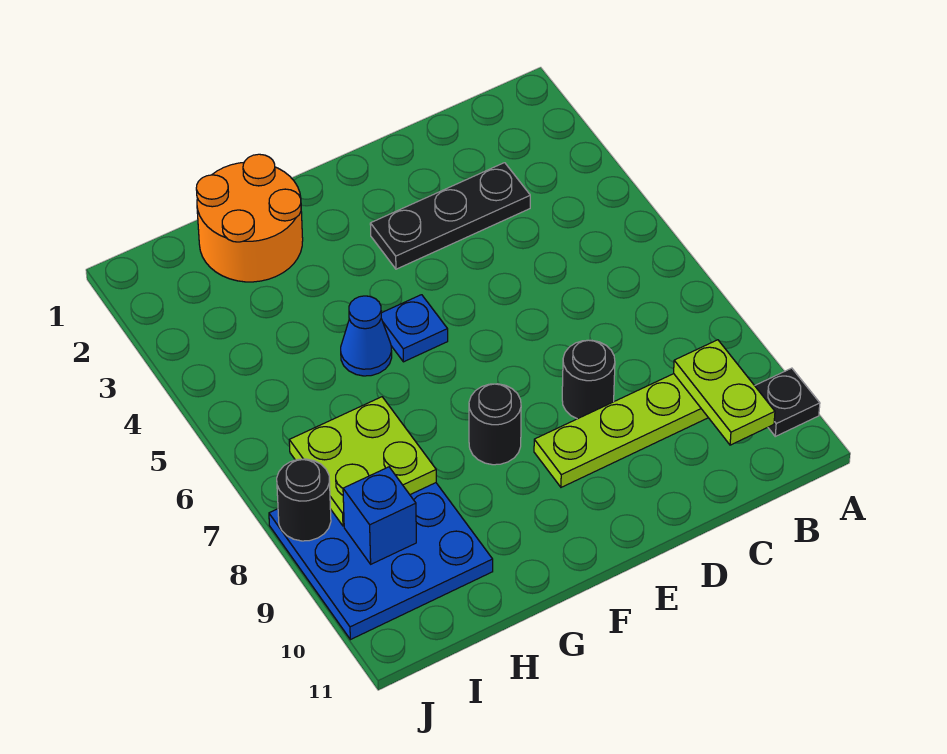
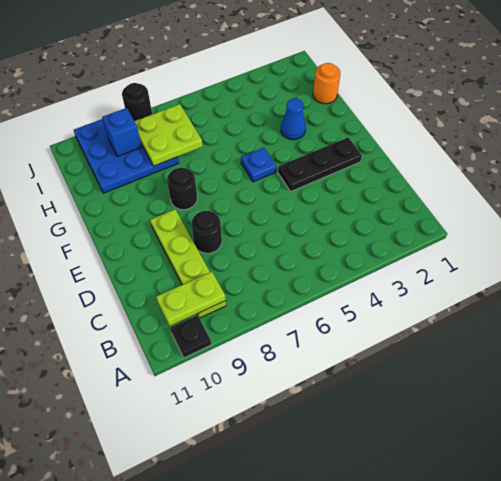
black 1x3 plate [370,163,530,269] -> black 1x3 plate turned to [278,138,362,191]
orange 2x2 round brick [196,154,303,282] -> orange 1x1 round brick [313,63,340,104]
blue 1x1 cone [341,296,392,376] -> blue 1x1 cone moved to [281,98,306,140]

